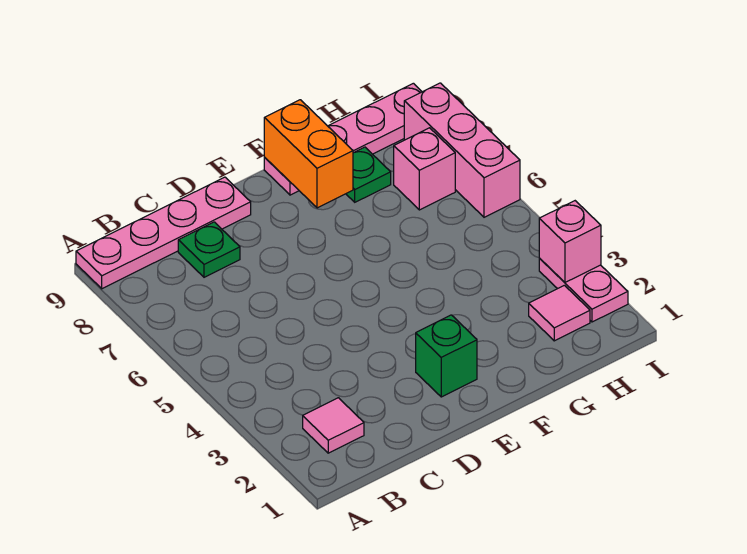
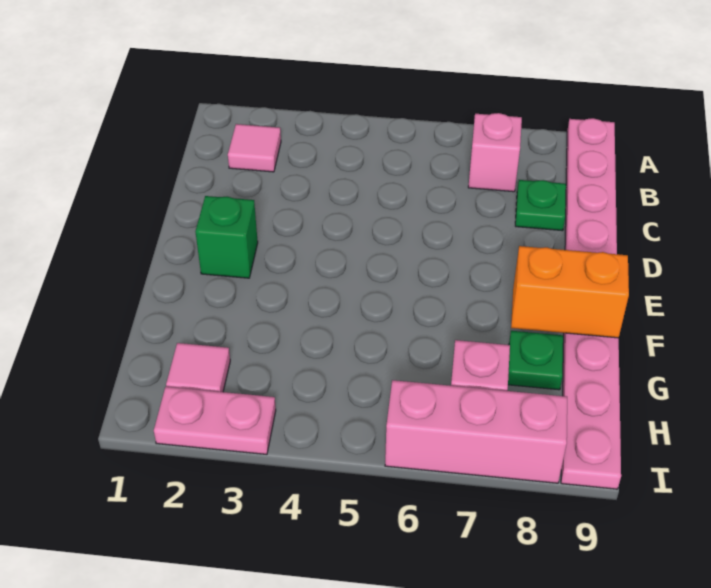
pink 1x1 brick [539,201,601,282] -> pink 1x1 brick moved to [468,113,522,192]

